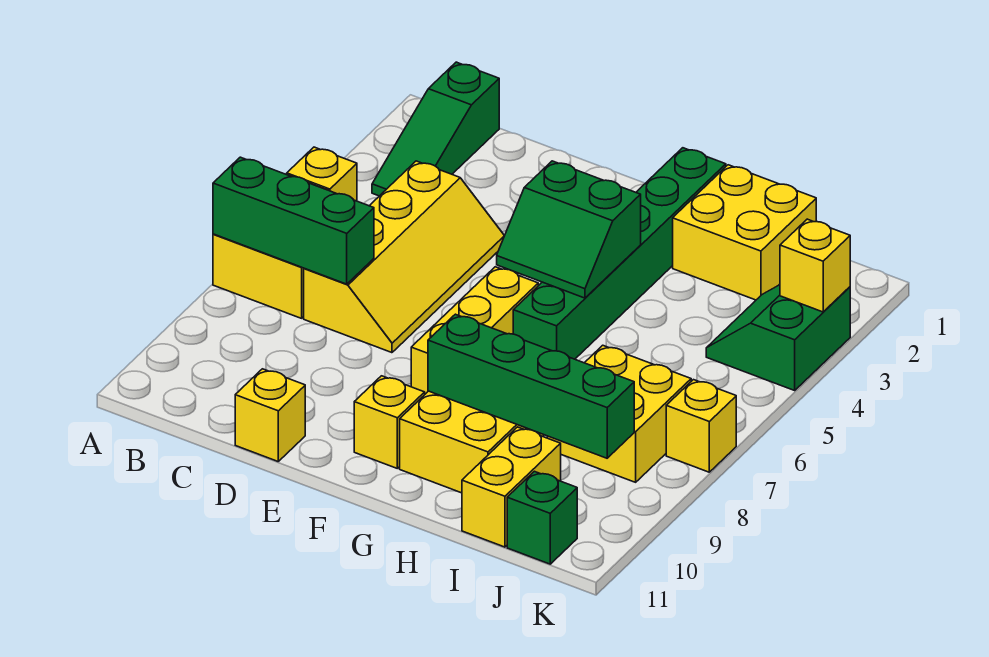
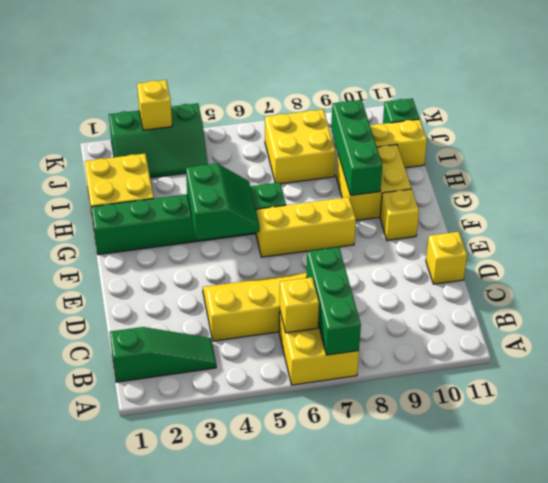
green 1x4 brick [428,314,634,458] -> green 1x3 brick [331,100,382,195]
green 2x2 slope [706,285,850,390] -> green 2x3 slope [109,103,208,178]
yellow 1x1 brick [666,380,736,472] -> none

